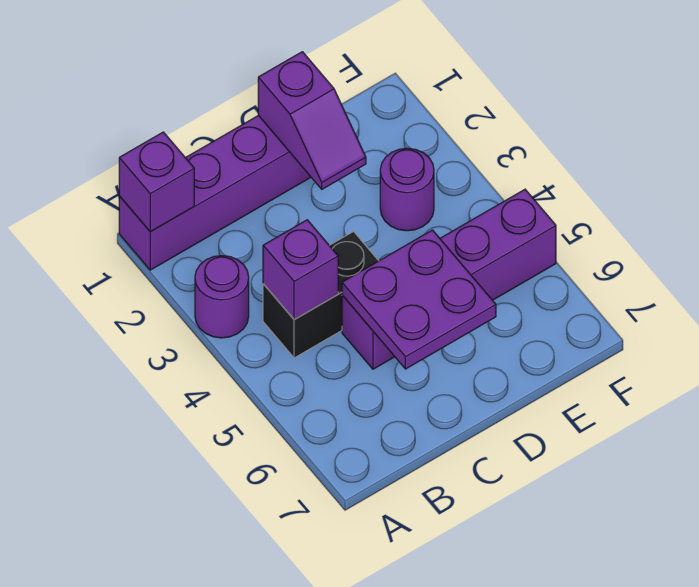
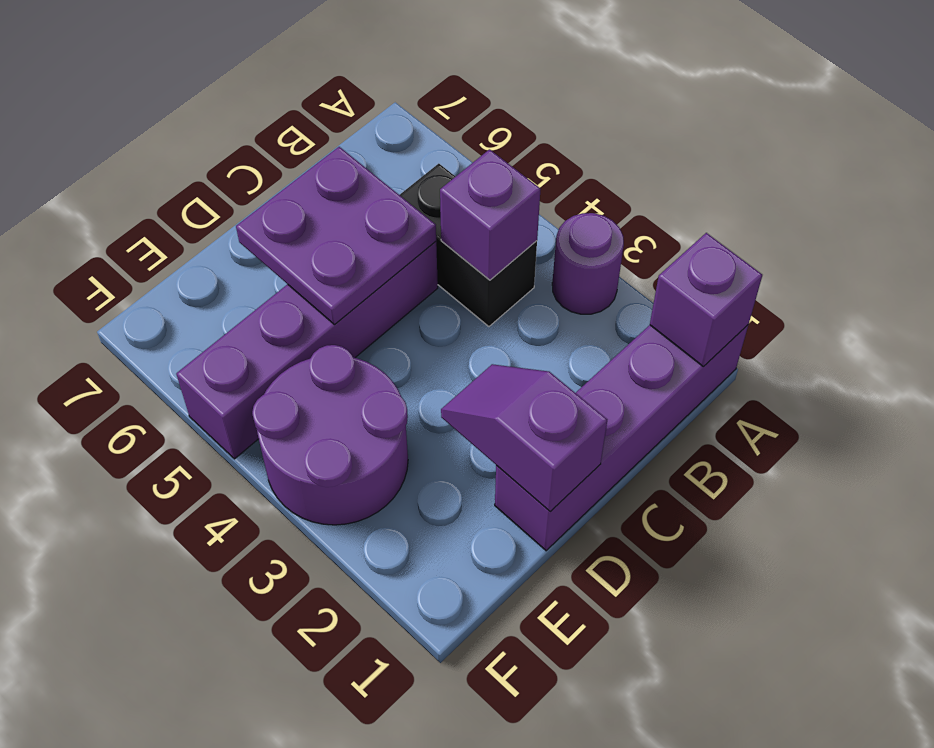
black 1x2 brick [263,232,378,358] -> black 1x2 brick turned to [400,164,537,326]
purple 1x1 round brick [380,148,434,231] -> purple 2x2 round brick [252,345,408,525]

